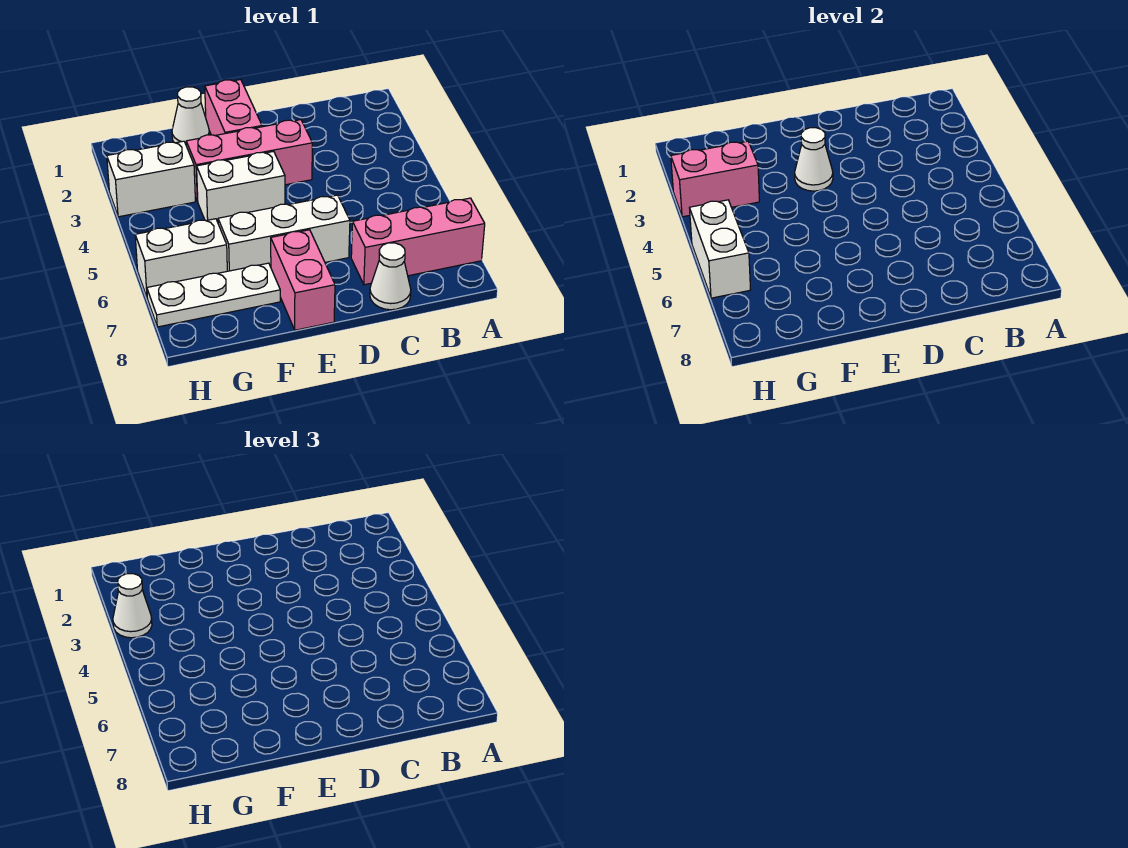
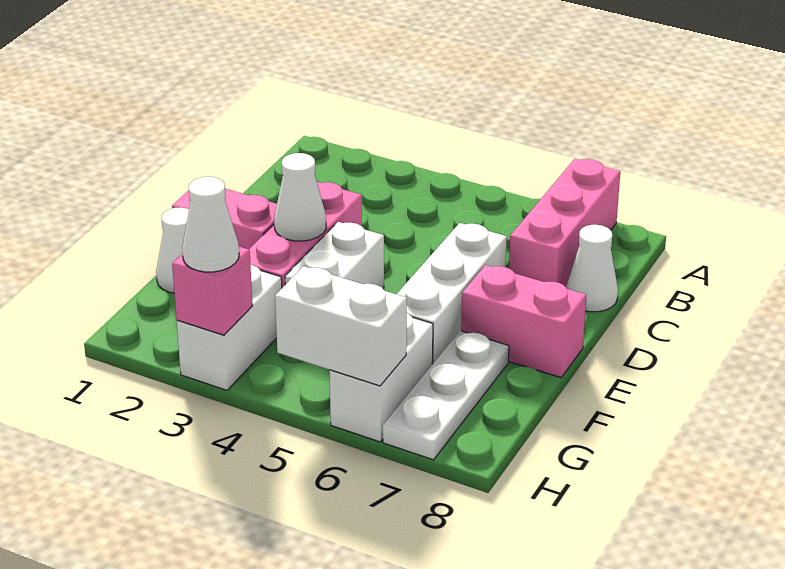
pink 1x2 brick [671,141,759,217] -> pink 1x1 brick [172,247,253,335]

